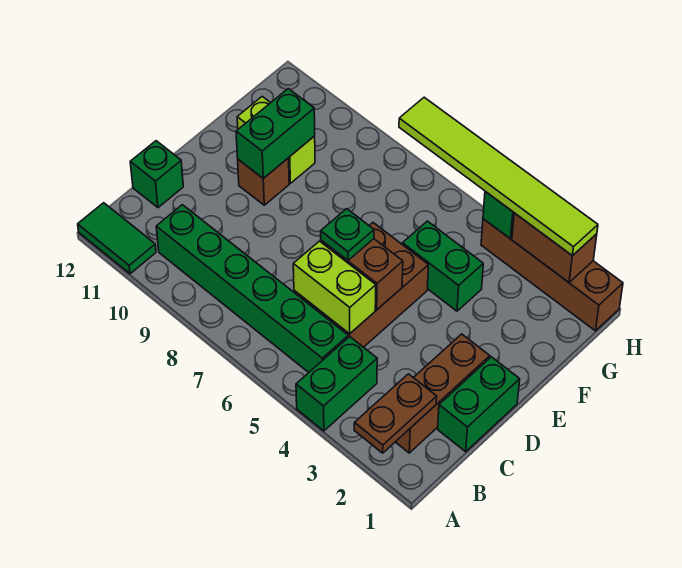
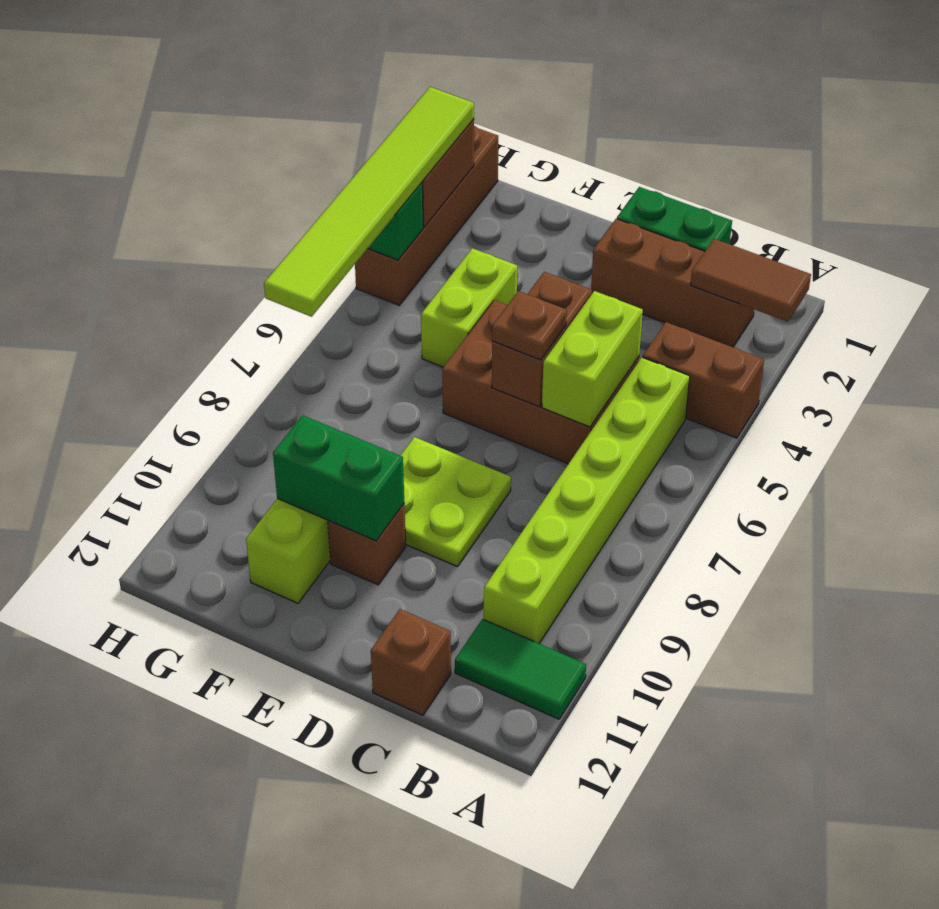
brown 1x2 plate [354,374,437,453] -> brown 1x2 tile [691,239,811,322]
green 1x2 brick [296,337,377,431] -> brown 1x2 brick [643,322,764,438]
green 1x2 tile [78,203,156,274] -> green 1x2 tile turned to [455,619,586,719]
green 1x6 brick [156,205,348,372] -> lime 1x6 brick [484,357,690,643]
green 1x1 brick [130,141,183,208] -> brown 1x1 brick [371,609,451,715]
green 1x1 plate [321,209,374,260] -> brown 1x1 plate [492,291,567,360]
none -> lime 2x2 plate [400,437,511,567]
green 1x2 brick [402,221,483,311] -> lime 1x2 brick [421,248,517,367]

